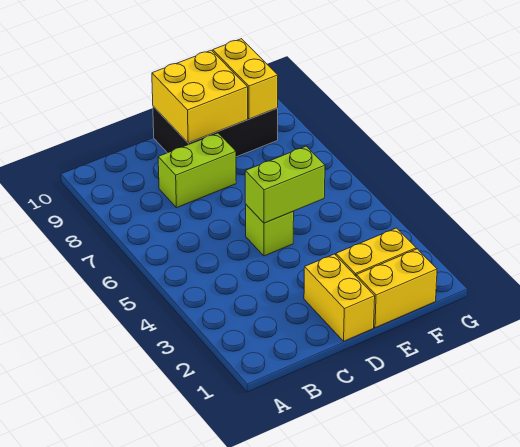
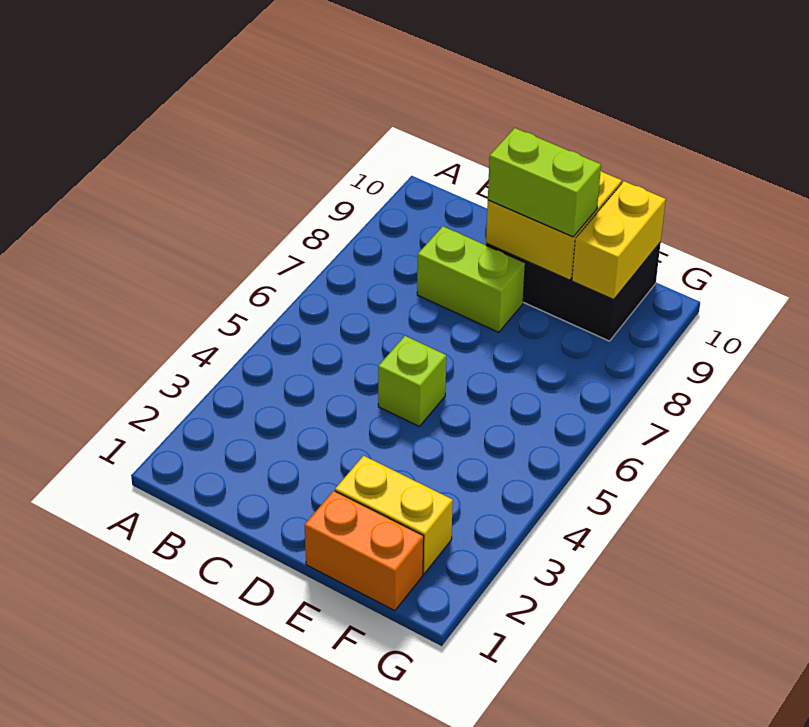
yellow 1x2 brick [304,254,375,341] -> none
lime 1x2 brick [245,146,325,223] -> lime 1x2 brick moved to [488,128,601,237]
yellow 1x2 brick [356,249,437,328] -> orange 1x2 brick [304,491,424,611]

